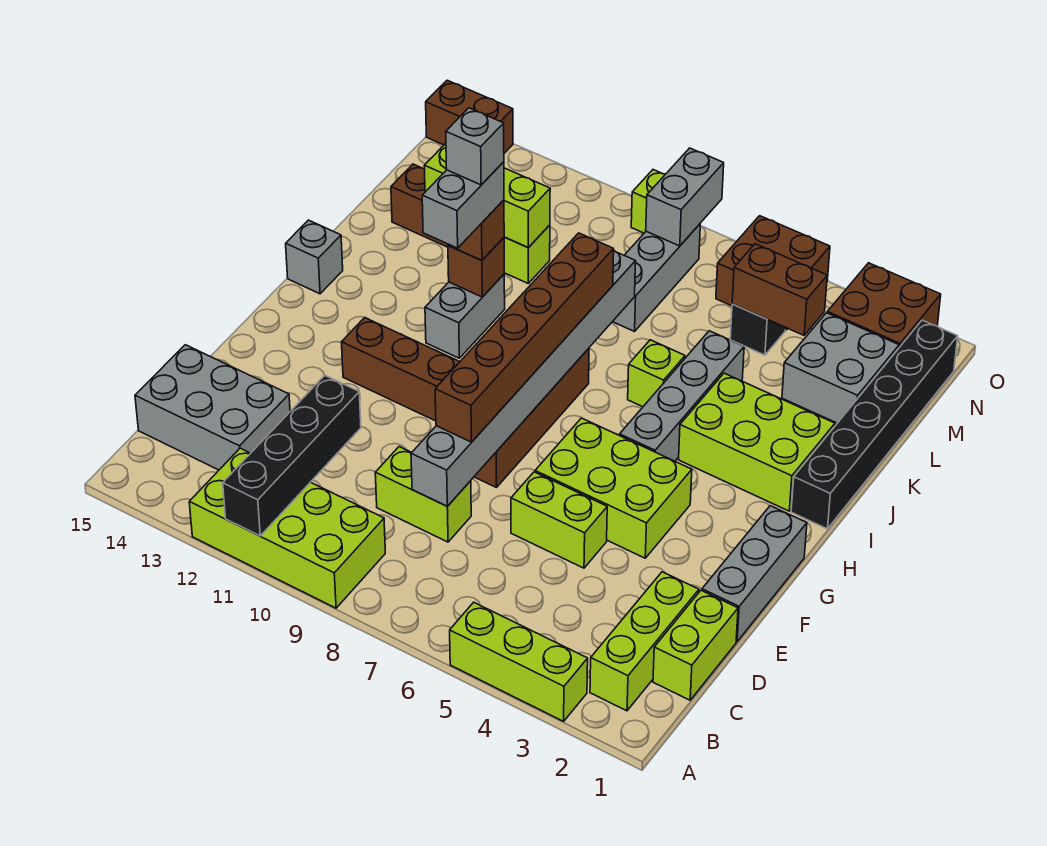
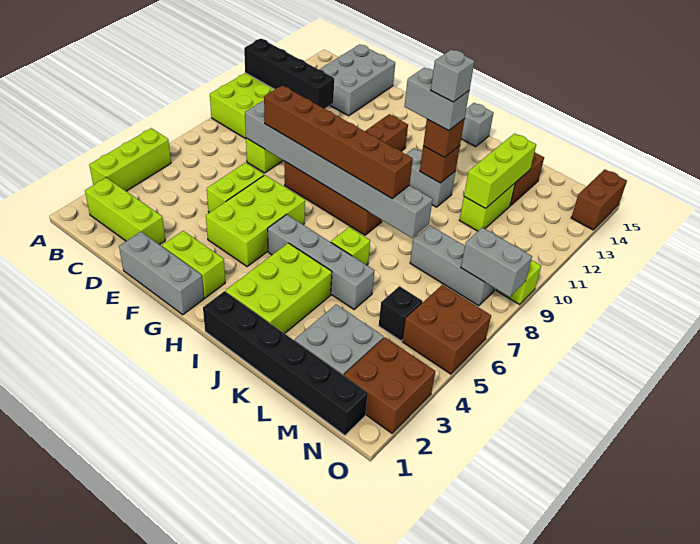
lime 1x2 brick [653,590,738,700] -> lime 1x2 brick moved to [162,231,225,298]
brown 1x2 brick [732,244,827,335] -> none

